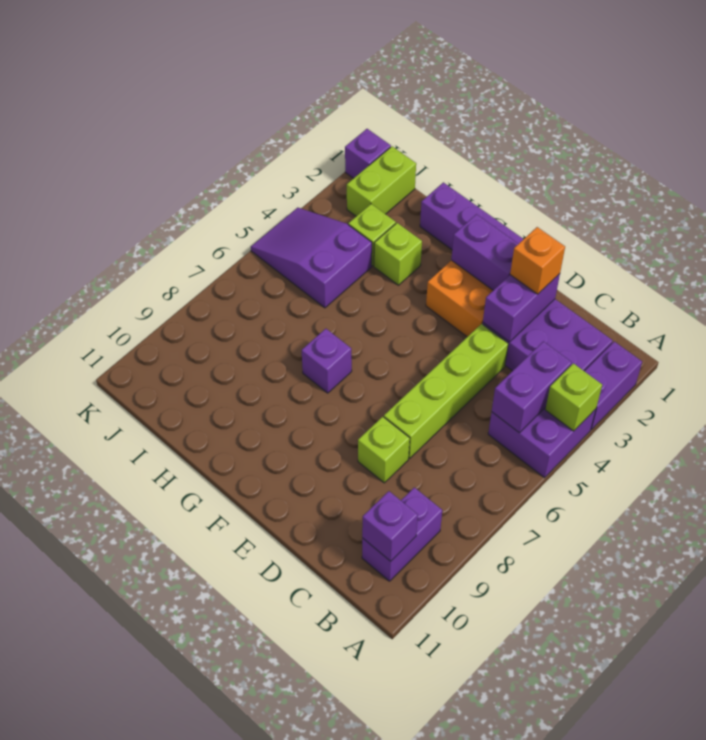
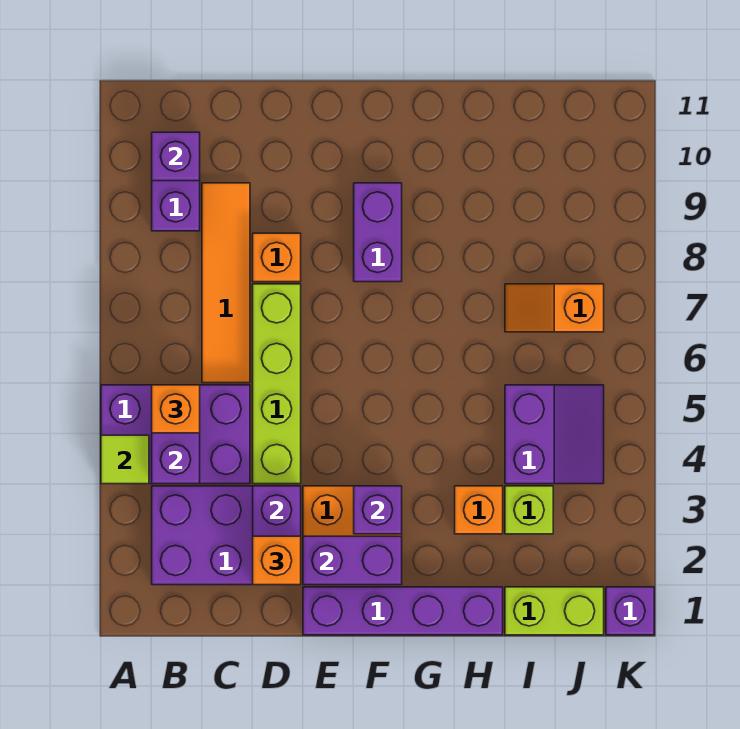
purple 1x2 brick [585,341,642,430] -> purple 1x2 brick moved to [354,183,402,282]
purple 2x2 brick [488,407,596,478] -> purple 2x3 brick [101,385,250,484]
lime 1x1 brick [545,363,602,431] -> lime 1x1 tile [101,435,149,484]
none -> orange 1x1 brick [152,385,200,433]
none -> orange 1x4 tile [202,183,250,383]
lime 1x1 brick [358,417,410,483] -> orange 1x1 brick [253,233,301,282]
purple 1x1 brick [302,329,352,393] -> purple 1x1 brick moved to [354,486,402,534]
lime 1x1 brick [374,223,422,285] -> orange 1x1 brick [455,486,503,534]
purple 2x3 slope [251,208,372,308] -> purple 2x2 slope [505,385,604,484]
none -> orange 1x2 slope [505,284,604,332]
lime 1x2 brick [347,146,416,216] -> lime 1x2 brick turned to [505,587,604,635]

